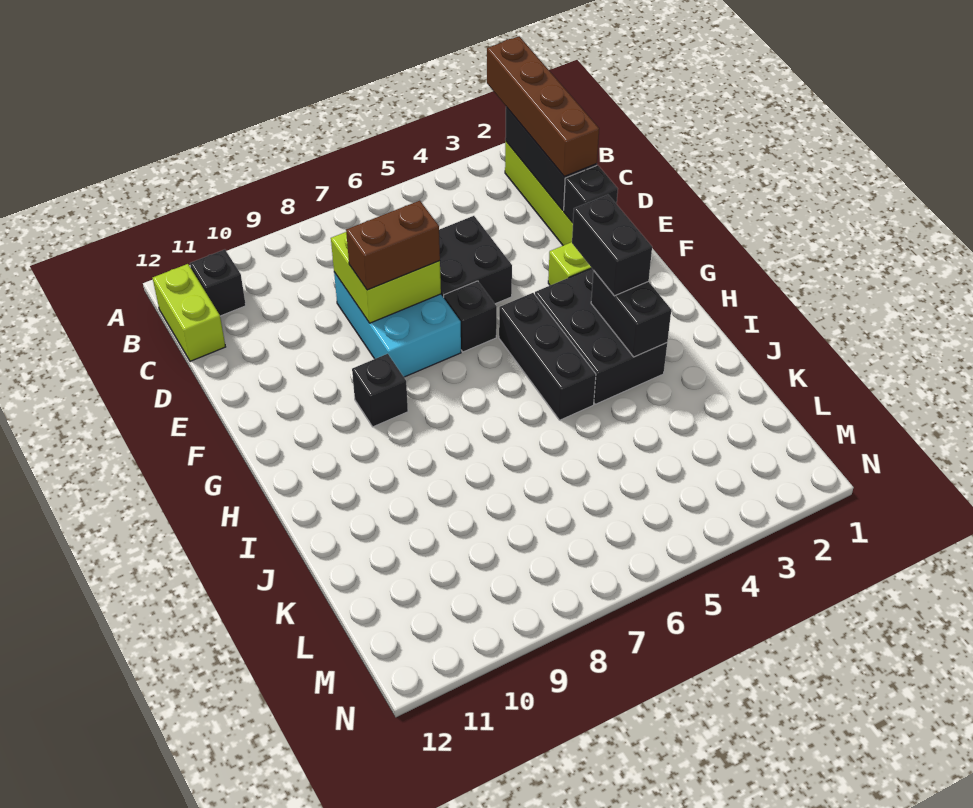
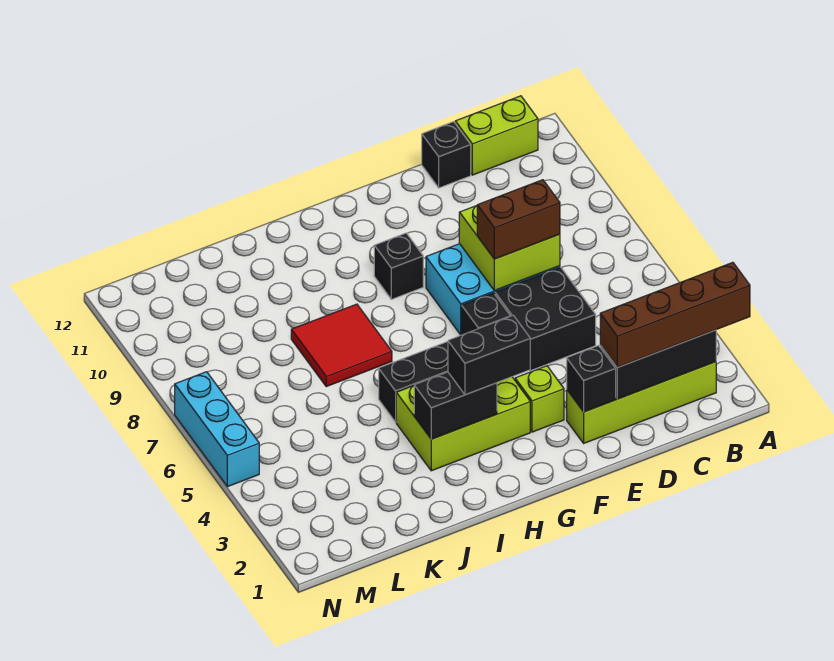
black 1x1 brick [190,250,246,316] -> black 1x1 brick moved to [422,122,471,188]
brown 1x2 brick [346,201,440,290] -> brown 1x2 brick turned to [477,180,560,259]
black 2x3 brick [535,268,667,404] -> lime 2x3 brick [396,377,530,471]
none -> red 2x2 tile [291,304,392,387]
none -> cyan 1x3 brick [175,372,259,487]

